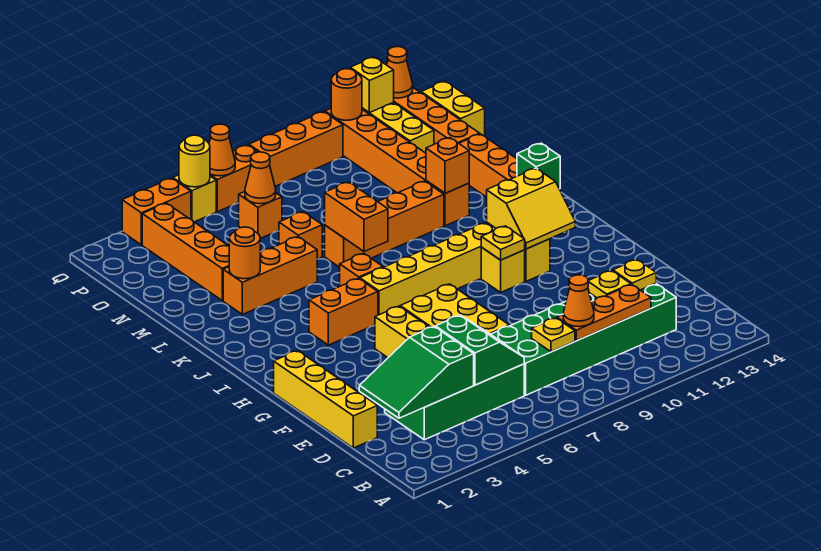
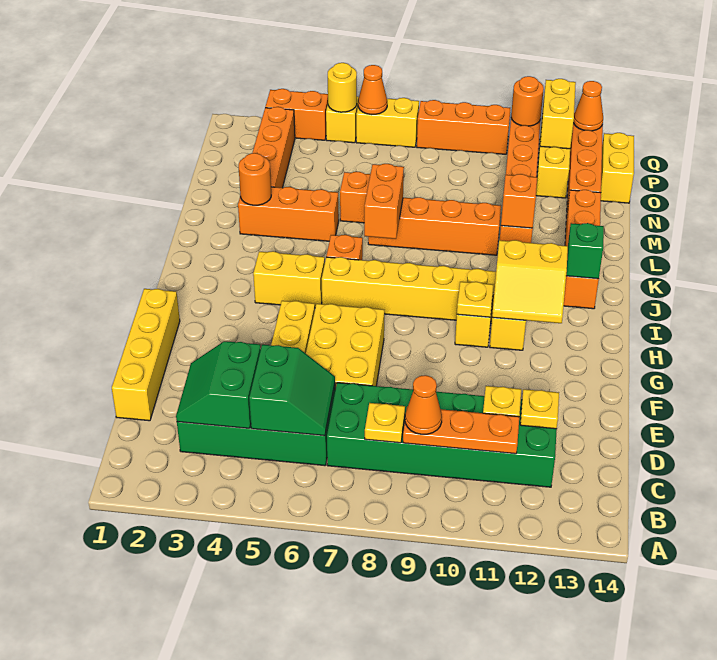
green 2x3 slope [359,327,474,418] -> green 2x2 slope [176,341,261,428]
orange 1x2 brick [309,278,378,345] -> yellow 1x2 brick [253,251,325,307]
orange 1x1 brick [239,192,282,238] -> none
orange 1x1 cone [245,152,276,204] -> none
orange 1x2 brick [210,145,257,212] -> yellow 1x2 brick [356,98,419,147]
yellow 1x1 brick [350,57,394,113] -> yellow 1x2 brick [540,79,576,149]

